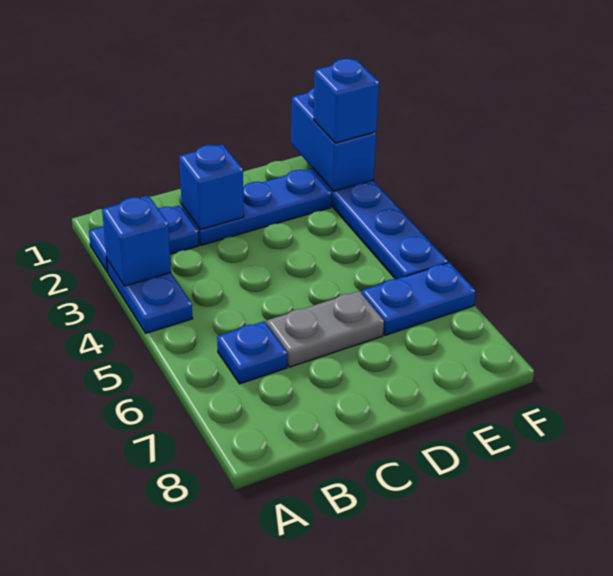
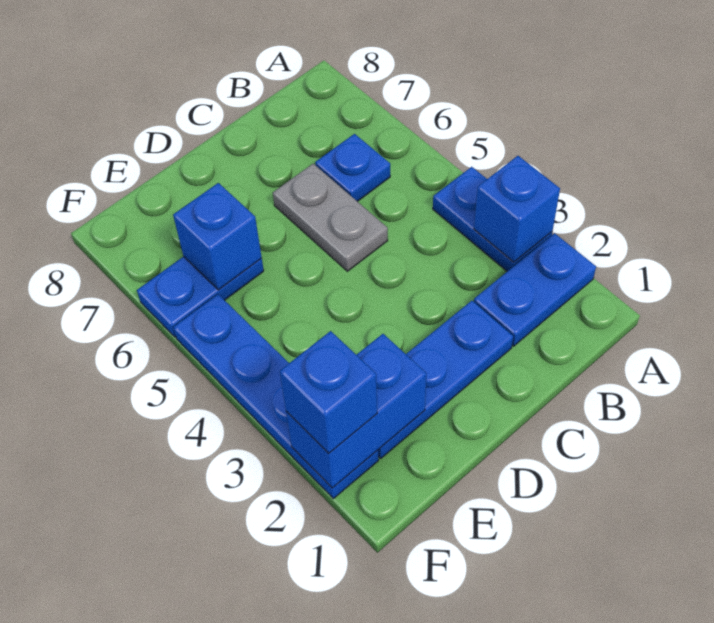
blue 1x1 brick [179,144,244,230] -> blue 1x1 brick moved to [173,183,262,290]
grey 1x2 plate [267,291,384,367] -> grey 1x2 plate turned to [273,164,388,271]
blue 1x2 brick [291,88,376,191] -> blue 1x2 brick turned to [286,334,426,488]

